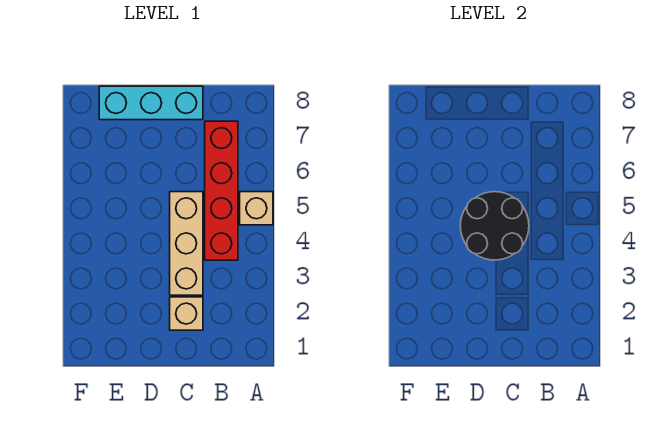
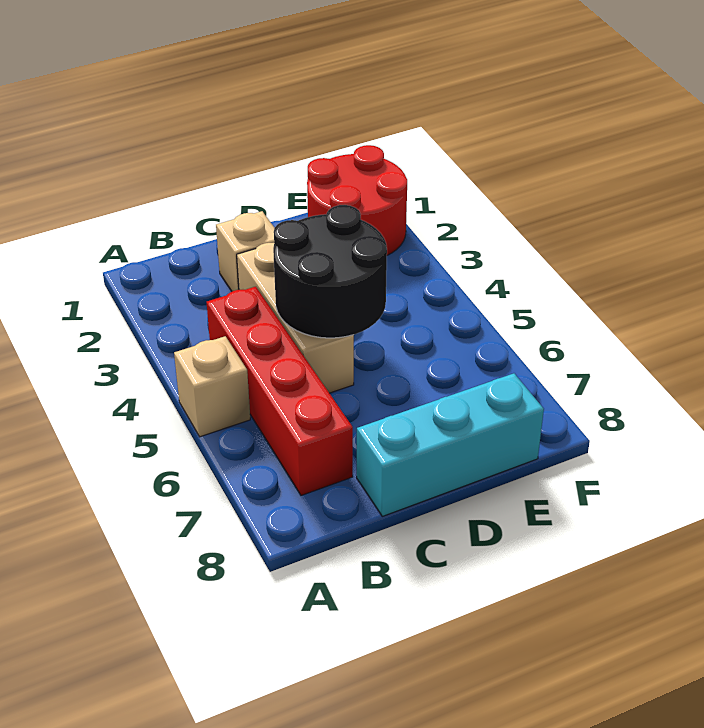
none -> red 2x2 round brick [307,145,407,255]

